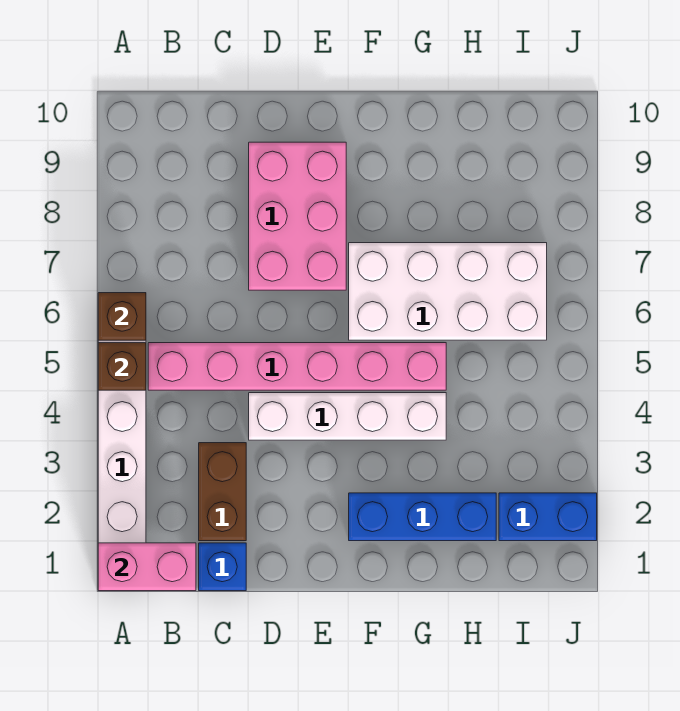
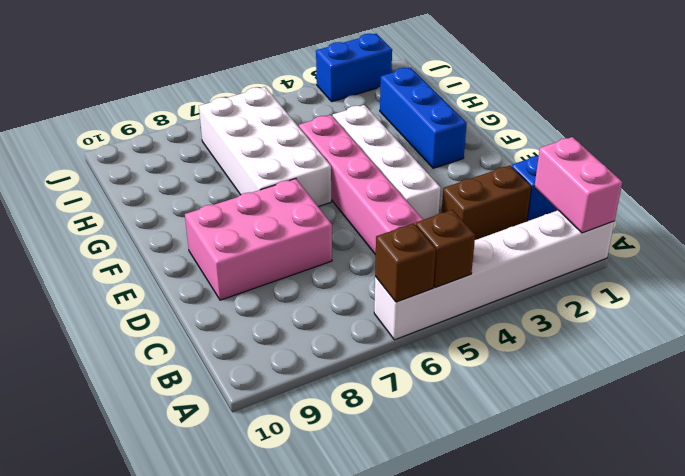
blue 1x2 brick [499,493,597,541] -> blue 1x2 brick turned to [316,33,392,102]

